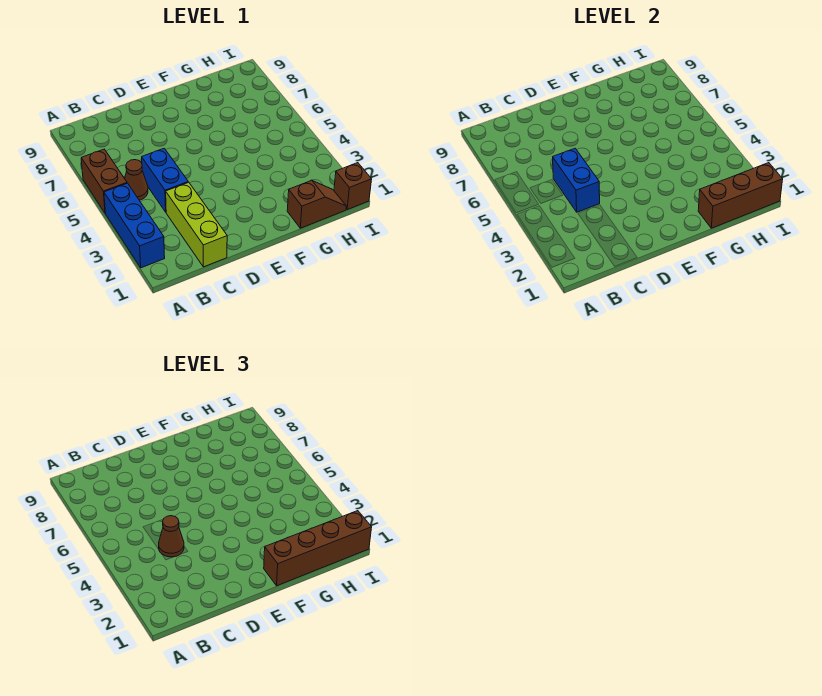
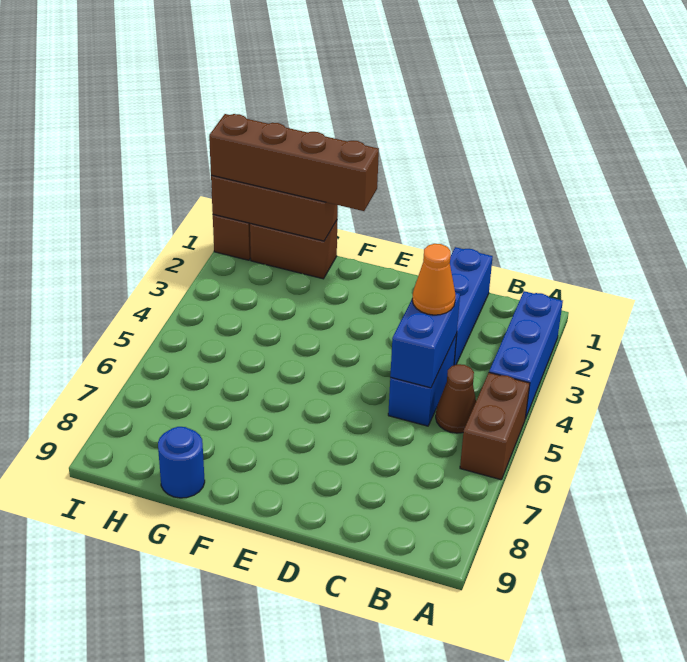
lime 1x3 brick [166,182,227,267] -> blue 1x3 brick [450,247,493,365]
brown 1x1 cone [159,516,184,557] -> orange 1x1 cone [412,244,456,315]
brown 1x2 slope [287,180,346,228] -> brown 1x2 brick [250,221,337,279]
none -> blue 1x1 round brick [158,427,205,498]

